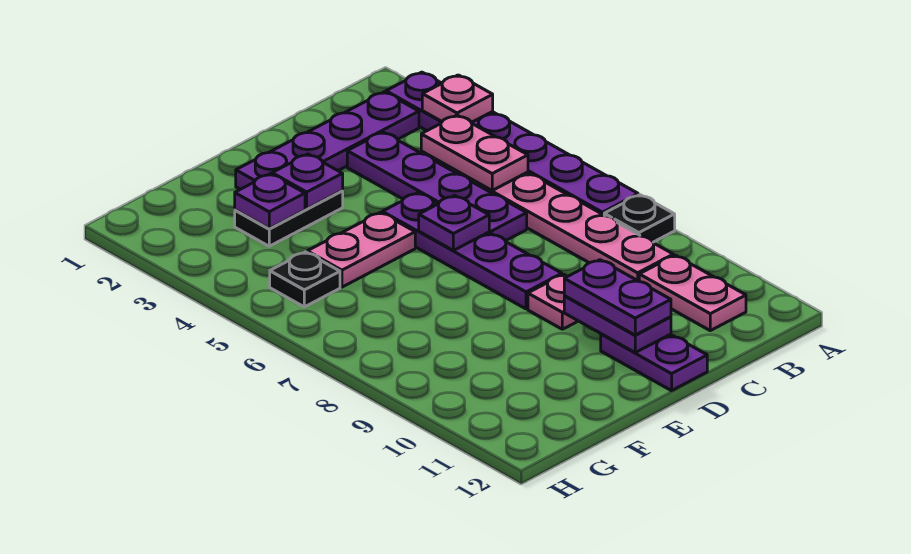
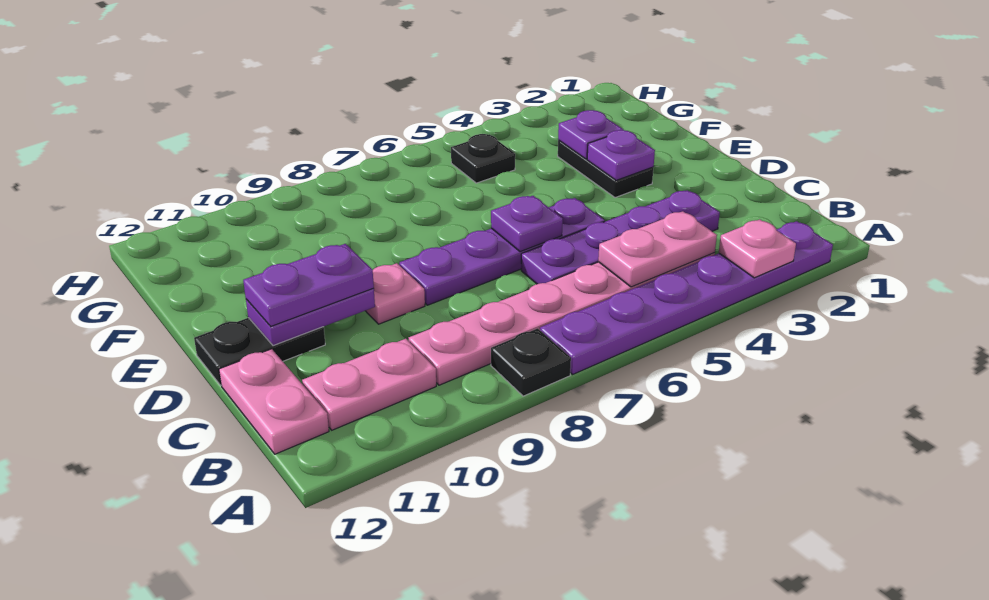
purple 1x4 plate [236,92,419,189] -> none
purple 1x2 plate [601,334,707,391] -> black 1x2 plate [194,318,325,385]
pink 1x2 plate [307,212,415,287] -> pink 1x2 plate moved to [219,349,329,454]

